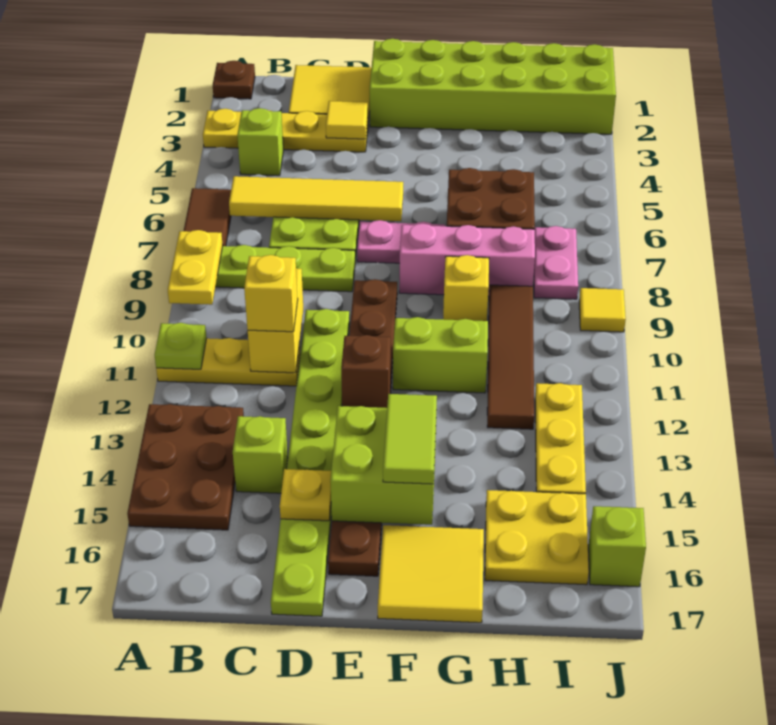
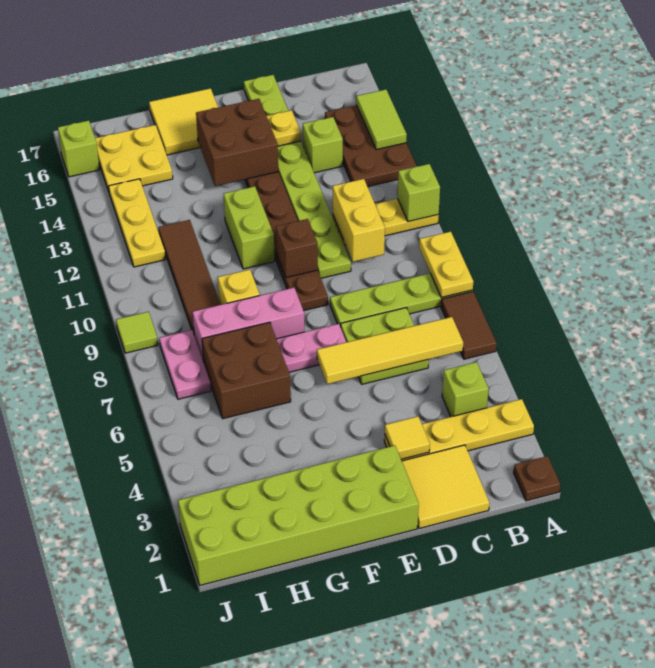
lime 1x1 plate [155,323,207,369] -> lime 1x1 brick [397,164,440,221]
yellow 1x1 brick [244,255,298,332] -> none
brown 1x1 brick [341,335,391,408] -> brown 1x1 brick moved to [276,219,318,278]
lime 2x2 brick [330,406,436,525] -> brown 2x2 brick [196,99,278,186]
lime 1x2 brick [393,317,488,393] -> lime 1x2 brick turned to [224,186,275,269]
lime 1x2 tile [383,394,437,484] -> lime 1x2 tile moved to [356,89,407,150]
yellow 1x1 tile [579,288,626,332] -> lime 1x1 tile [116,312,158,353]

